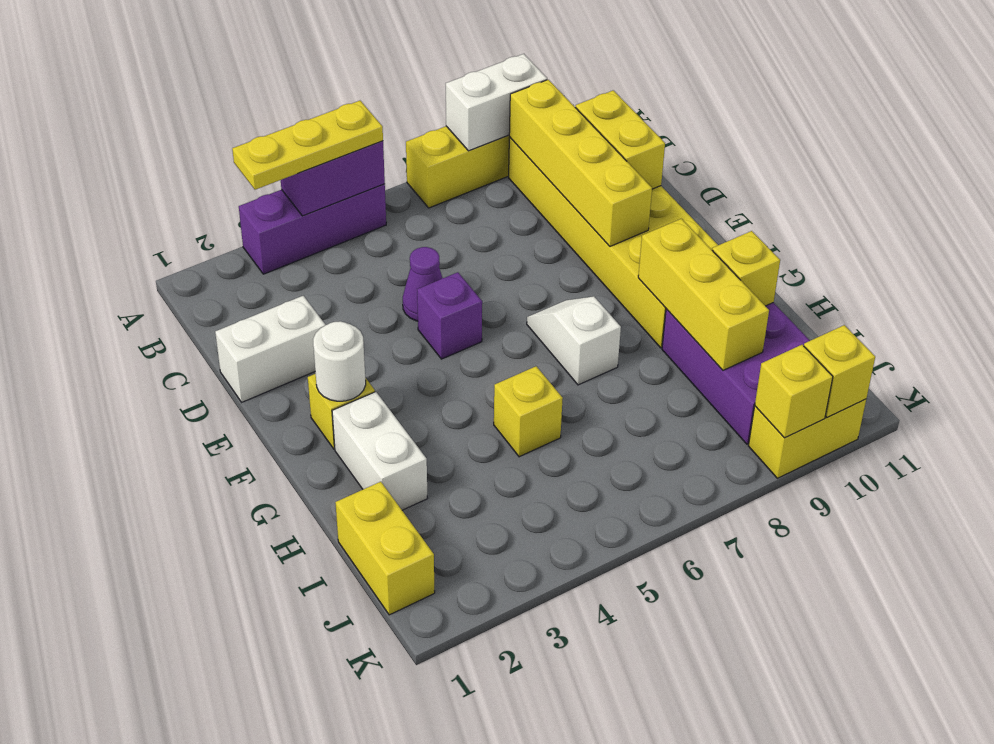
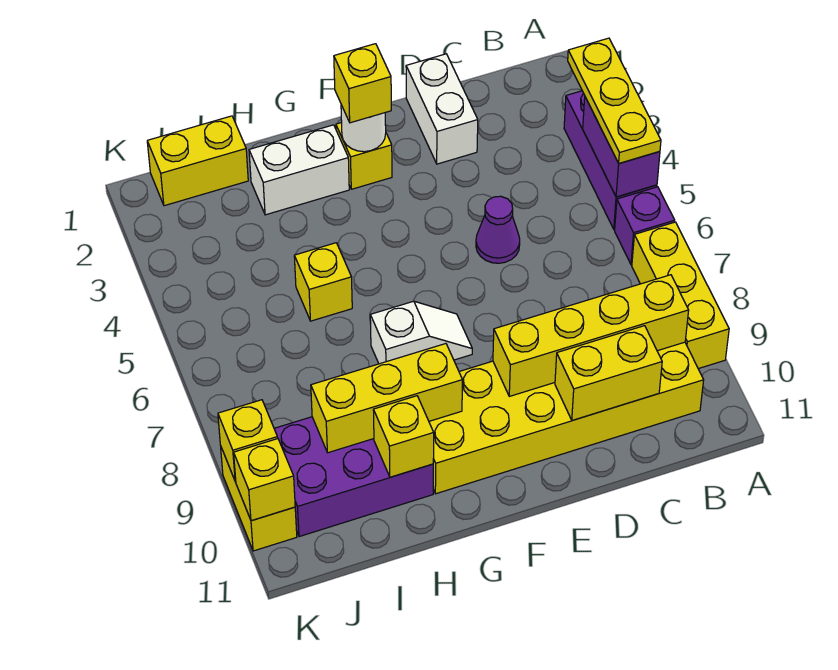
white 1x2 brick [446,54,547,151] -> none
purple 1x1 brick [417,272,482,359] -> purple 1x1 brick moved to [615,187,675,265]
none -> yellow 1x1 brick [334,44,391,123]

